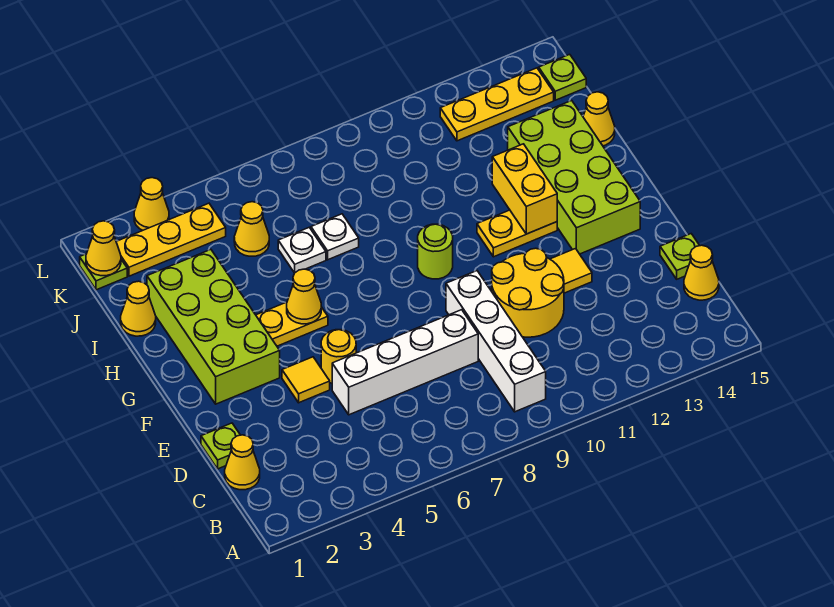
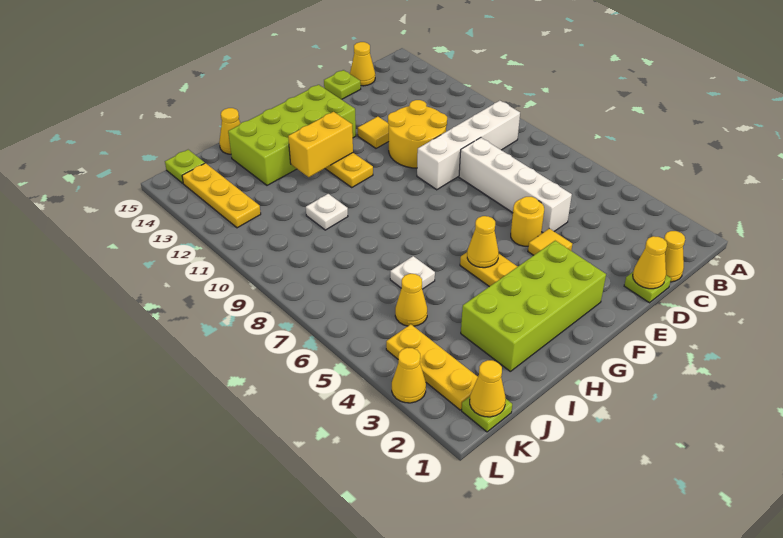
lime 1x1 round brick [418,224,453,279] -> none
yellow 1x1 cone [121,281,156,336] -> yellow 1x1 cone moved to [633,236,667,289]
white 1x1 plate [311,214,359,260] -> white 1x1 plate moved to [306,194,348,230]

